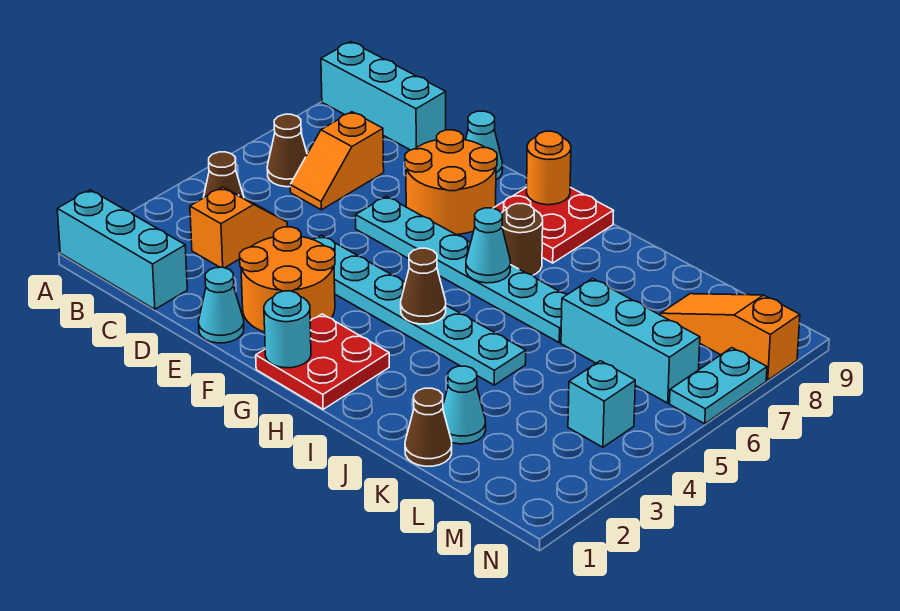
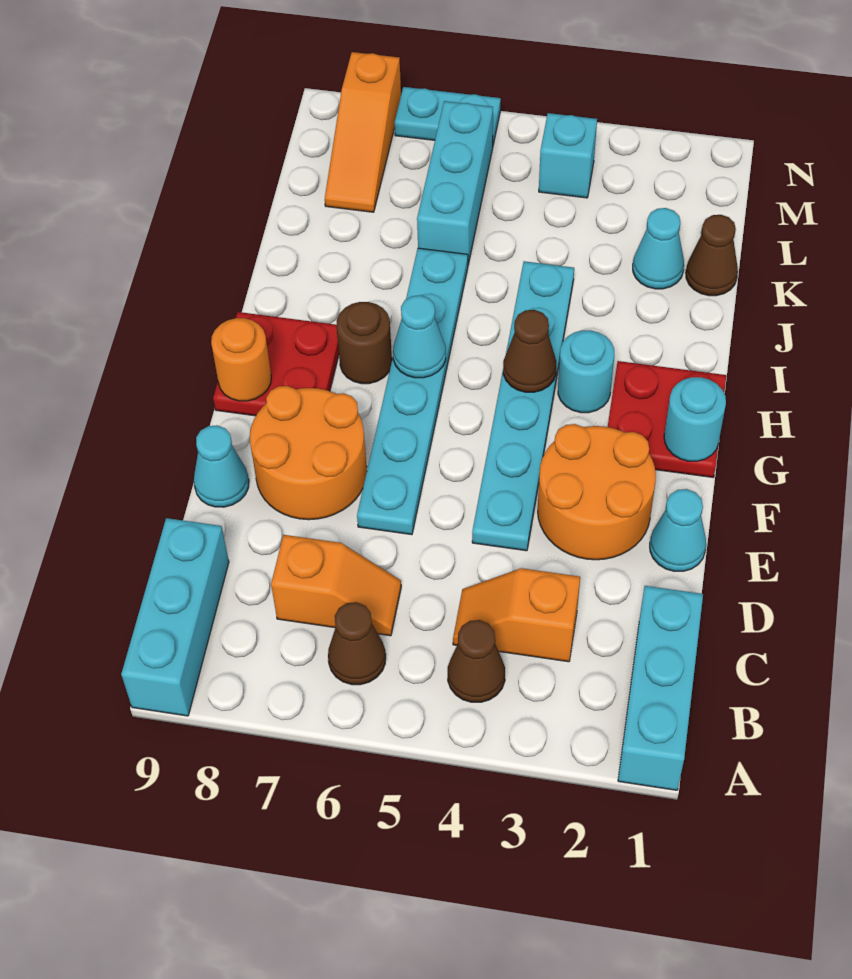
none -> cyan 1x1 round brick [558,330,614,413]

